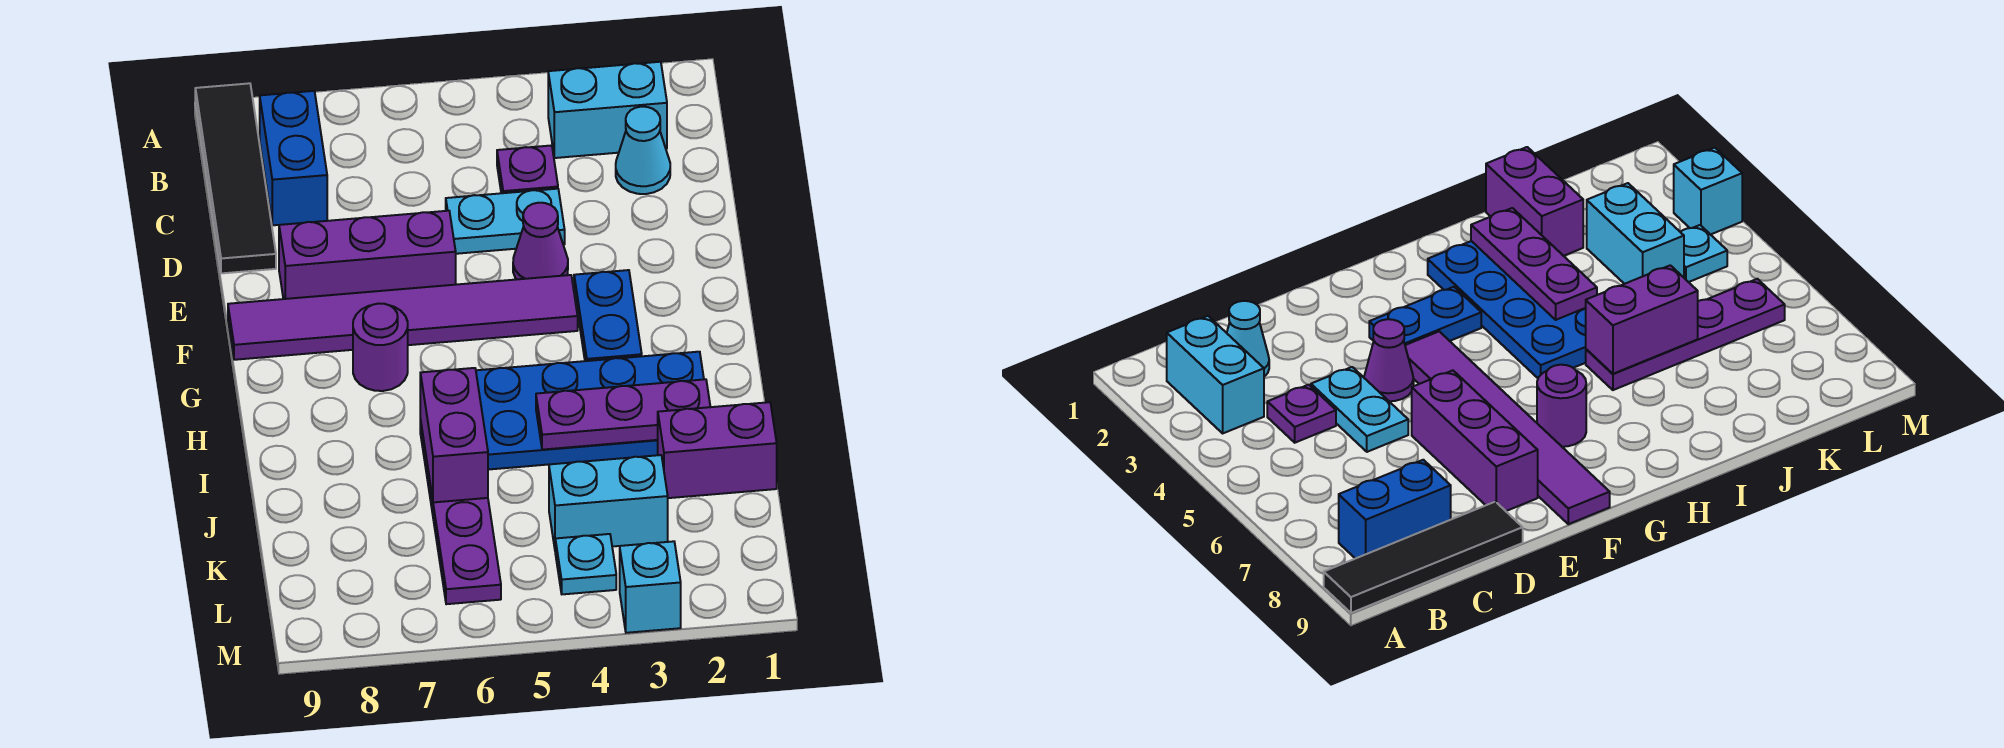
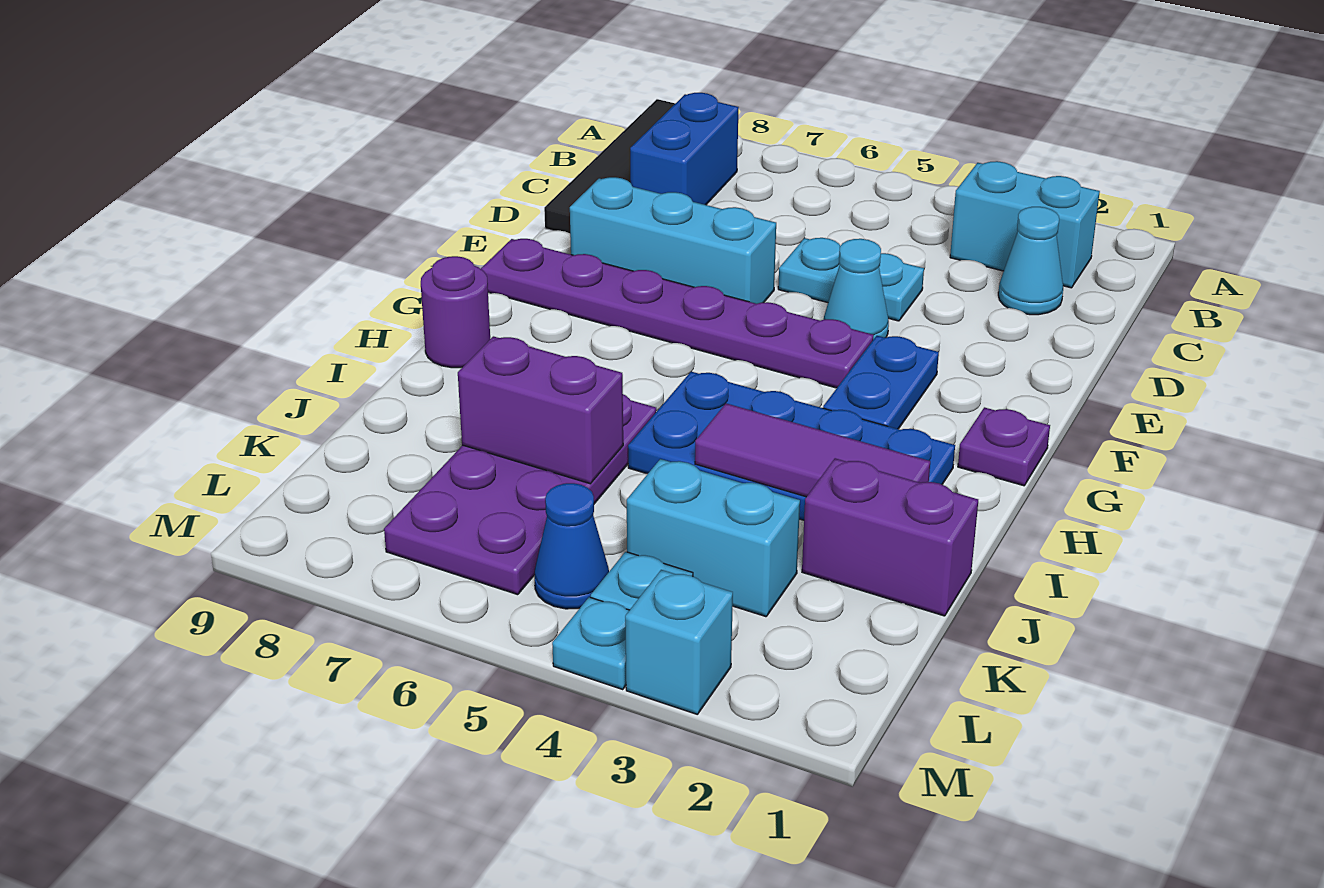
purple 1x1 plate [497,145,558,193] -> purple 1x1 plate moved to [958,407,1050,486]
purple 1x1 cone [513,203,568,279] -> cyan 1x1 cone [824,239,889,340]
purple 1x3 brick [279,211,456,299] -> cyan 1x3 brick [570,177,776,304]
purple 1x6 tile [228,275,578,360] -> purple 1x6 plate [481,239,874,388]
purple 1x1 round brick [353,304,408,391] -> purple 1x1 round brick moved to [421,256,490,368]
purple 1x3 plate [536,379,710,450] -> purple 1x3 tile [695,404,930,497]
purple 1x4 plate [420,419,501,604] -> purple 2x4 plate [384,394,656,595]
purple 1x2 brick [420,368,488,502] -> purple 1x2 brick turned to [458,336,623,484]
none -> blue 1x1 cone [534,483,609,609]
none -> cyan 1x1 plate [552,597,629,689]

